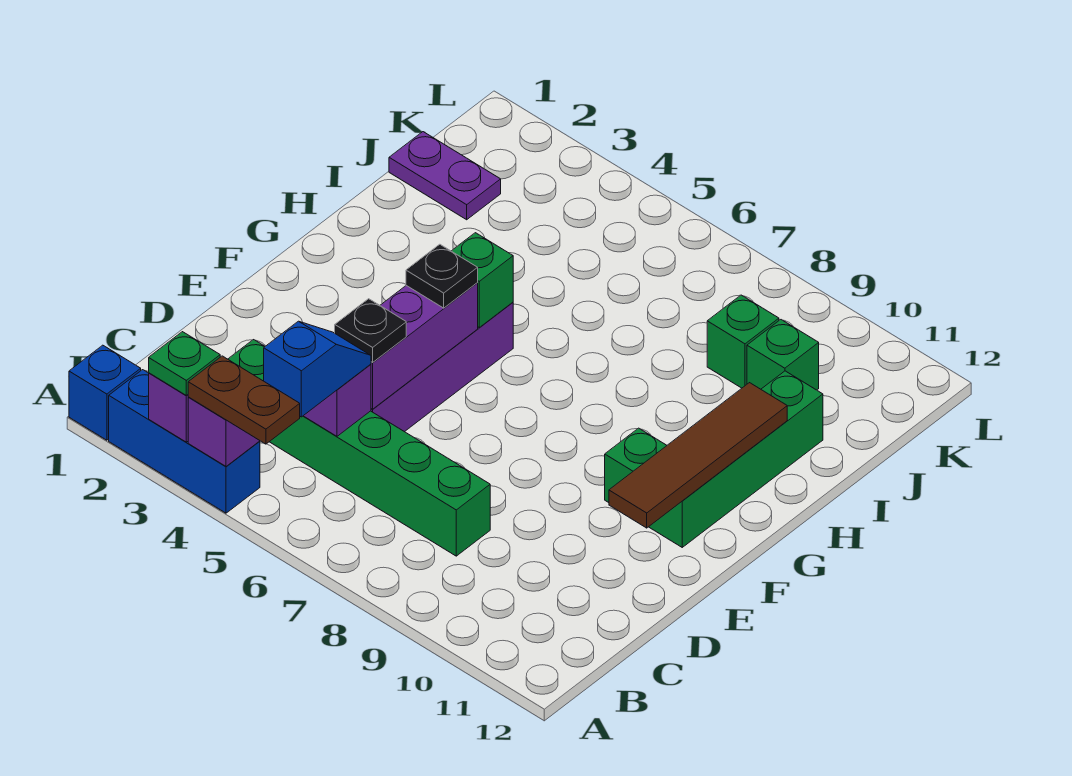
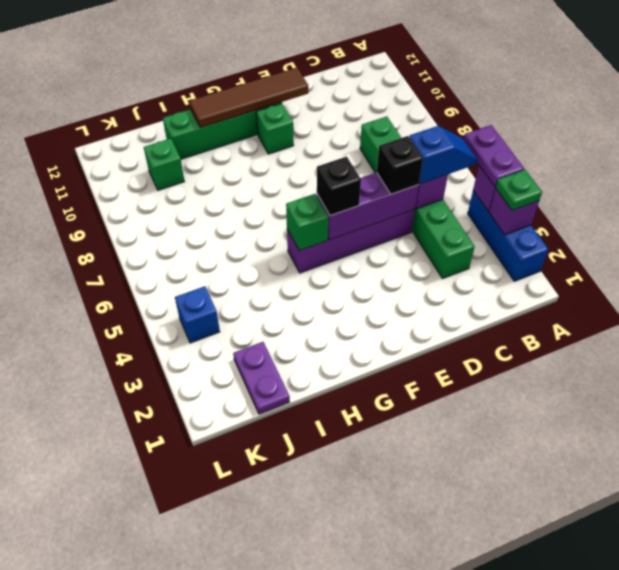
blue 1x1 brick [69,345,141,440] -> blue 1x1 brick moved to [175,286,220,343]
brown 1x2 plate [188,356,300,444] -> purple 1x2 plate [464,125,524,187]
blue 1x2 slope [264,321,371,417] -> blue 1x2 slope turned to [409,126,478,184]
black 1x1 plate [335,299,406,362] -> black 1x1 brick [377,136,423,194]
black 1x1 plate [406,244,478,308] -> black 1x1 brick [317,157,361,216]
green 1x1 brick [707,295,779,388] -> none

